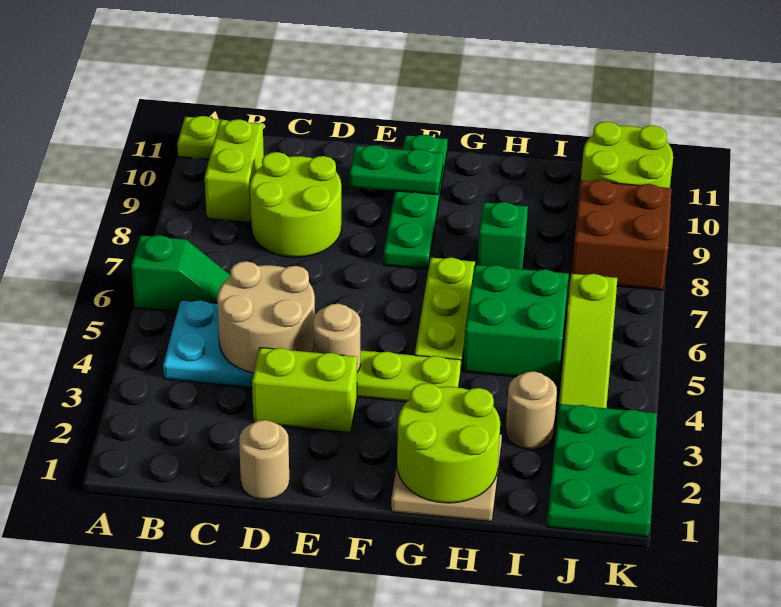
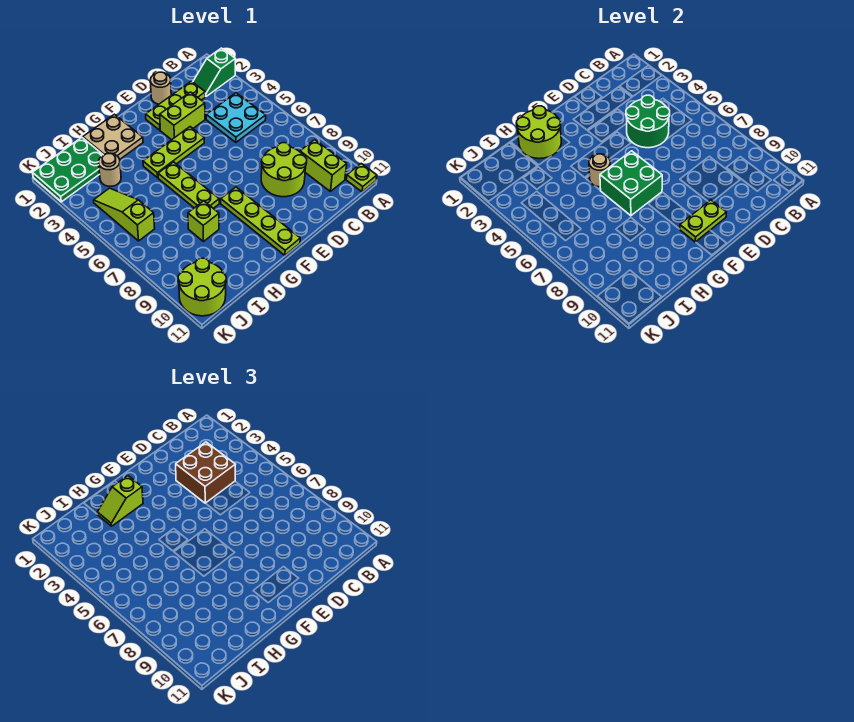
green 1x2 slope [131,235,231,312] -> green 1x2 slope moved to [193,48,236,96]
none -> lime 1x3 plate [146,81,205,130]
tan 2x2 round brick [217,261,315,373] -> green 2x2 round brick [626,95,670,148]
tan 1x1 round brick [313,304,361,372] -> tan 1x1 round brick moved to [589,154,610,187]
green 1x2 plate [349,145,443,195] -> lime 1x2 plate [680,200,726,242]
green 1x4 plate [384,135,448,269] -> lime 1x4 plate [221,187,300,255]
none -> lime 1x2 slope [97,476,143,526]
green 2x2 brick [463,265,569,381] -> green 2x2 brick moved to [600,151,662,216]
green 1x1 brick [477,202,528,269] -> lime 1x1 brick [188,201,219,241]
green 2x3 plate [547,404,657,537] -> green 2x3 plate turned to [33,138,103,202]
brown 2x2 brick [572,180,672,290] -> brown 2x2 brick moved to [176,442,235,503]

